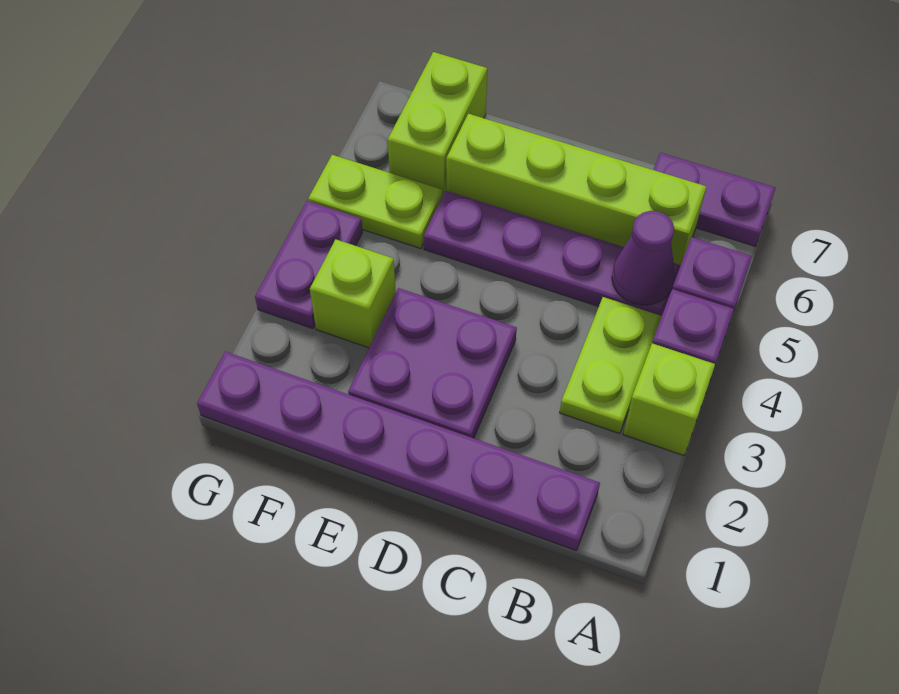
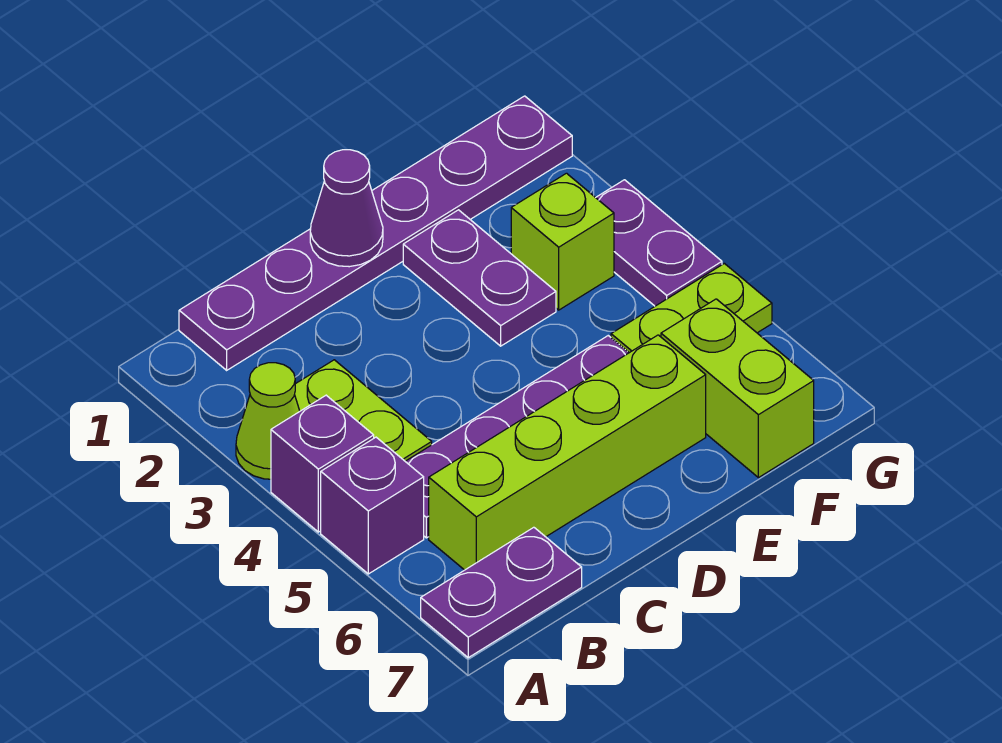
lime 1x1 brick [623,343,715,456] -> lime 1x1 cone [236,363,300,479]
purple 1x1 cone [612,211,675,305] -> purple 1x1 cone moved to [310,150,383,267]
purple 2x2 plate [348,288,517,438] -> purple 1x2 plate [403,210,556,346]

